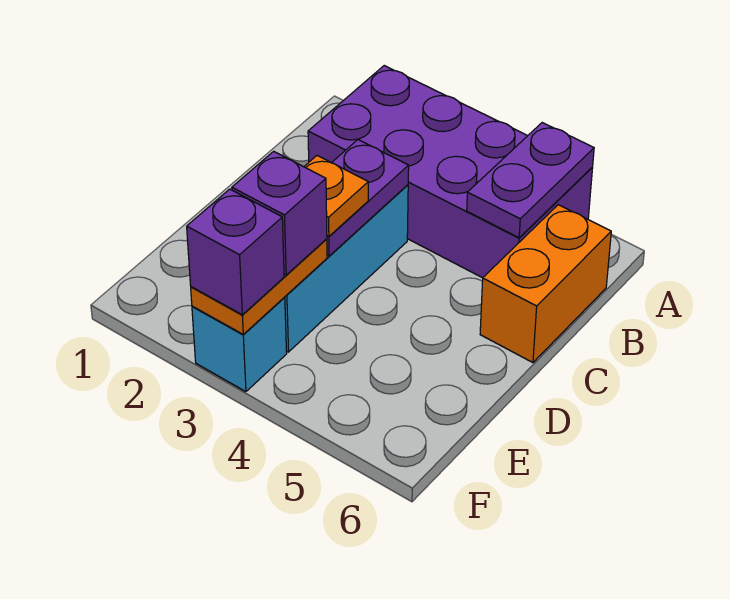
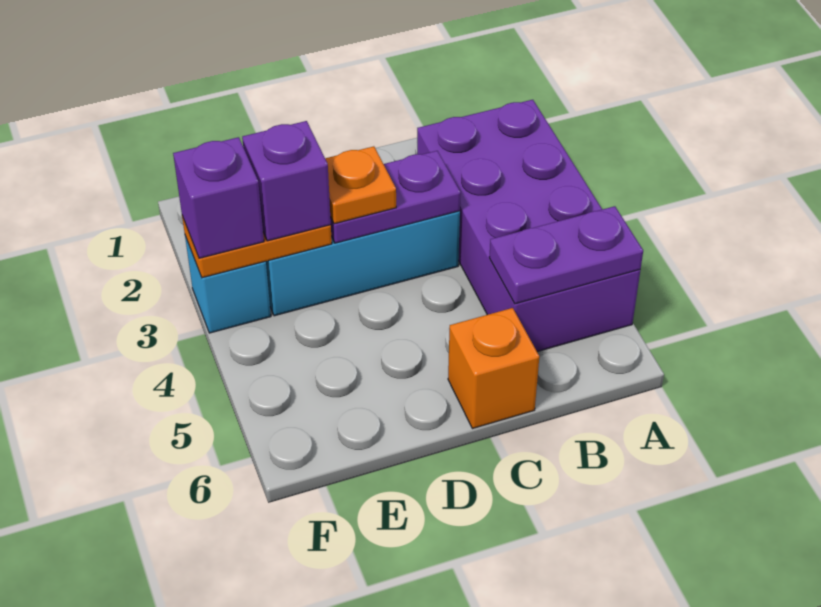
orange 1x2 brick [480,205,611,363] -> orange 1x1 brick [448,308,539,429]

